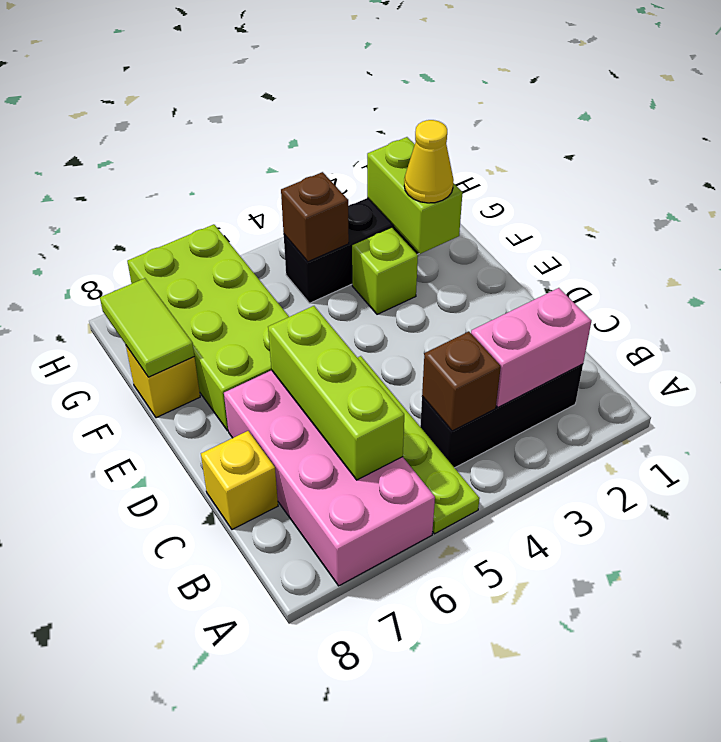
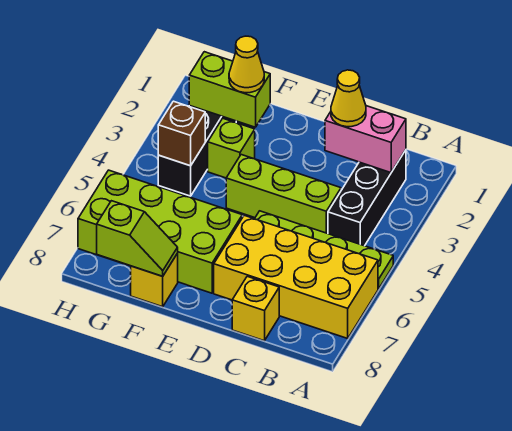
pink 2x4 brick [224,370,435,586] -> yellow 2x4 brick [214,215,378,338]
pink 1x2 brick [471,288,591,407] -> pink 1x2 brick turned to [325,106,406,173]
brown 1x1 brick [422,332,501,431] -> none
lime 1x3 brick [268,306,404,480] -> lime 1x3 brick moved to [226,155,341,234]
none -> yellow 1x1 cone [331,70,366,127]
lime 1x2 tile [100,278,194,377] -> lime 1x2 slope [97,201,178,276]

